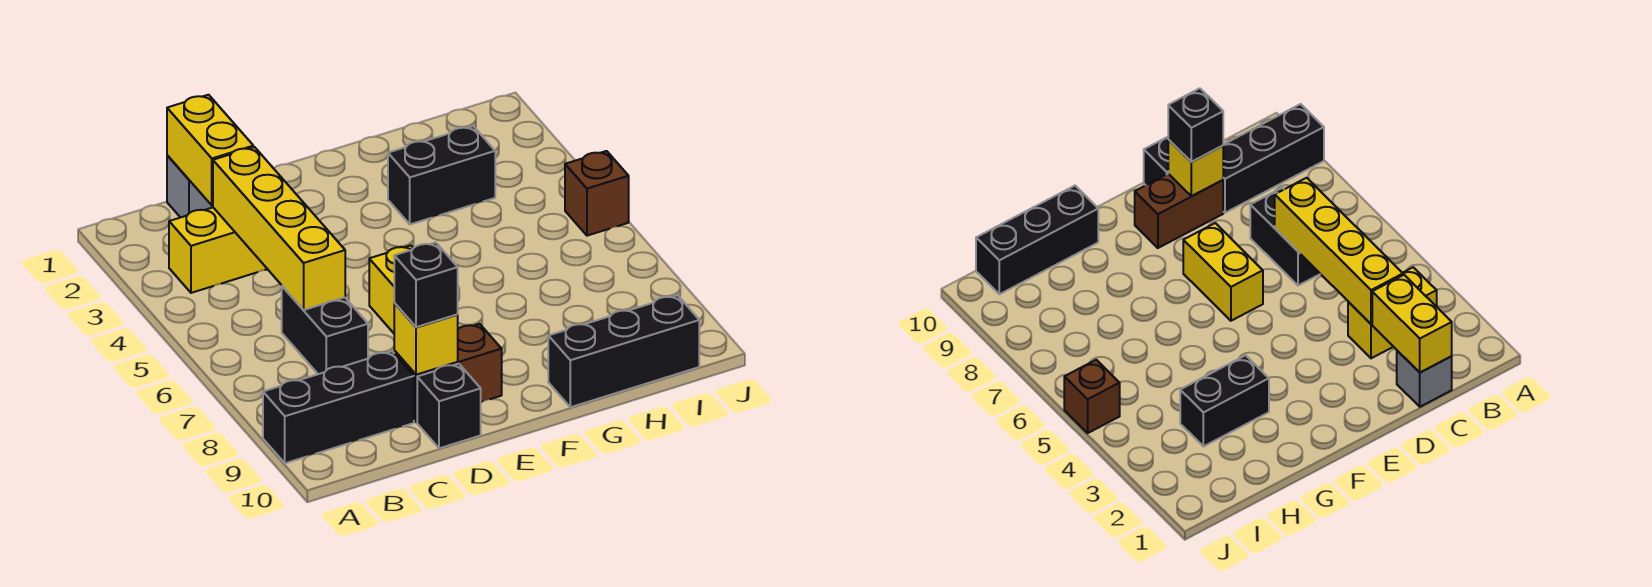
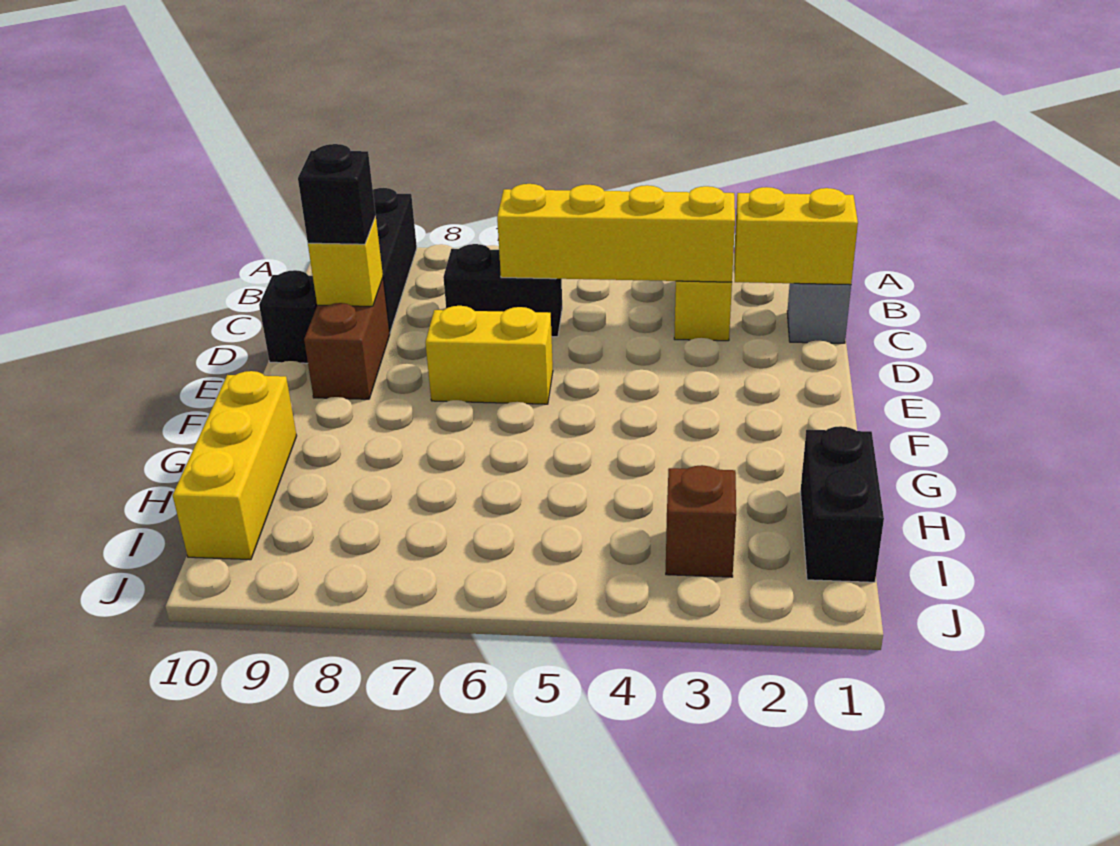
black 1x2 brick [388,126,495,224] -> black 1x2 brick moved to [800,426,884,582]
black 1x3 brick [548,295,699,407] -> yellow 1x3 brick [173,371,297,560]
brown 1x1 brick [565,151,629,236] -> brown 1x1 brick moved to [666,465,736,577]

